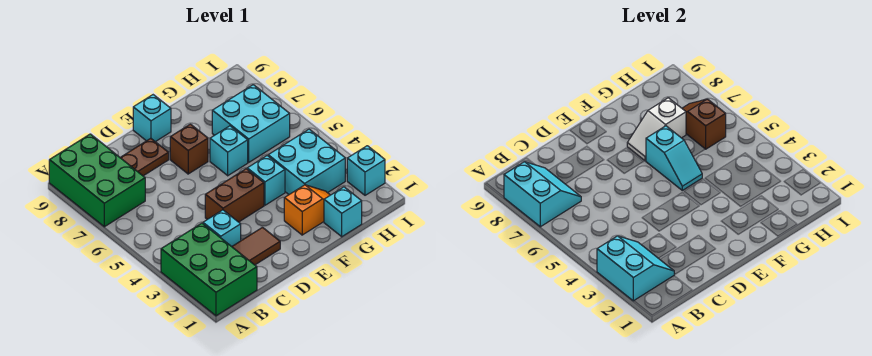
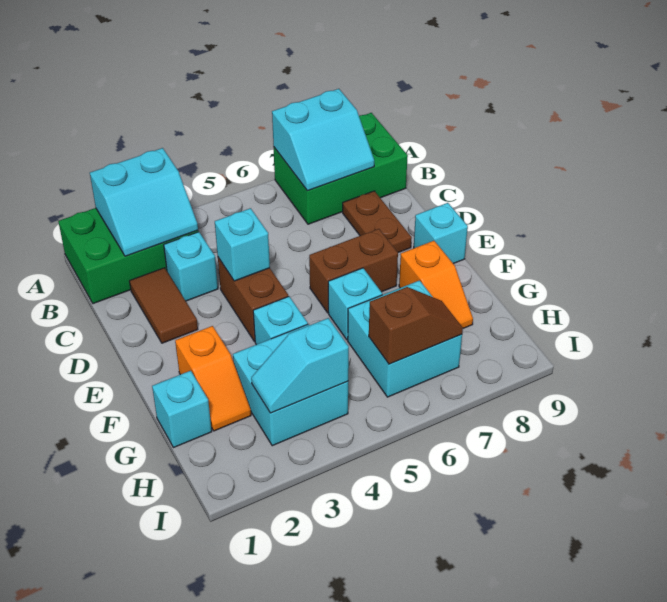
brown 1x1 brick [170,124,208,174] -> brown 1x2 brick [309,229,398,313]
cyan 1x2 slope [646,126,702,190] -> cyan 1x2 slope moved to [251,318,349,413]
white 1x2 slope [627,98,686,161] -> none
none -> orange 1x2 slope [399,241,473,328]
cyan 1x1 brick [347,146,385,195] -> cyan 1x1 brick moved to [215,208,270,281]

